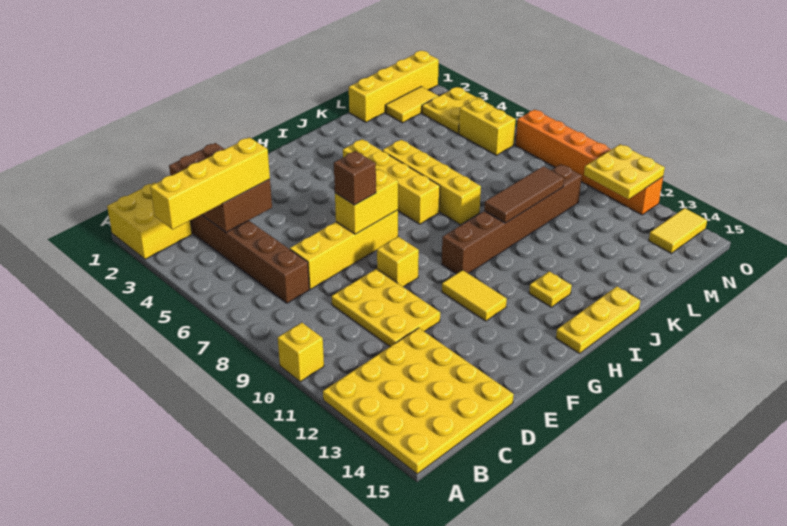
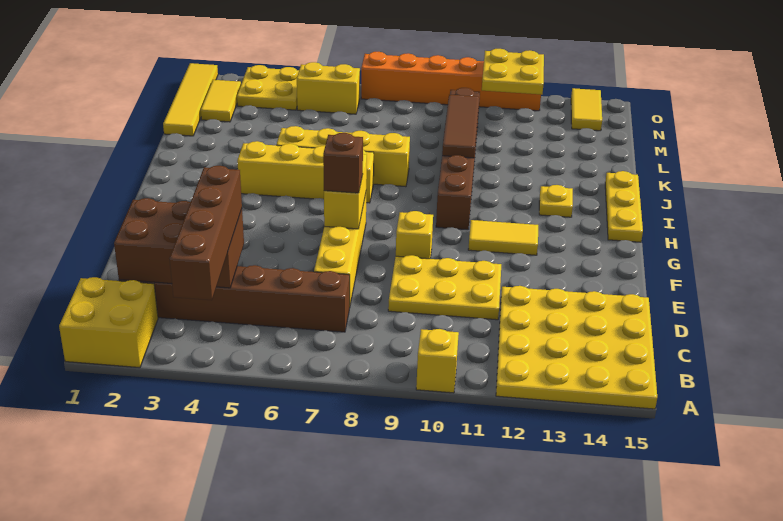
yellow 1x4 brick [150,137,270,230] -> brown 1x4 brick [170,166,242,300]
yellow 1x4 brick [349,51,439,122] -> yellow 1x4 tile [163,63,218,136]

